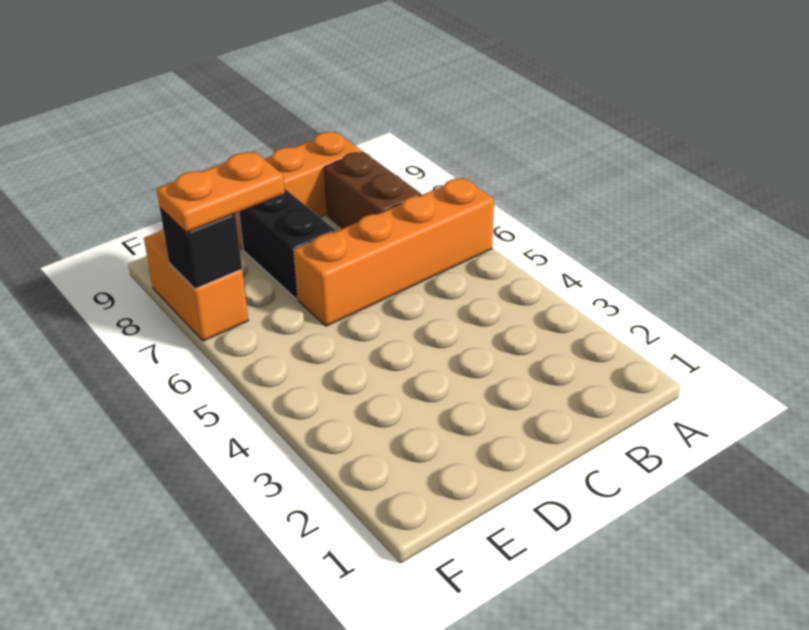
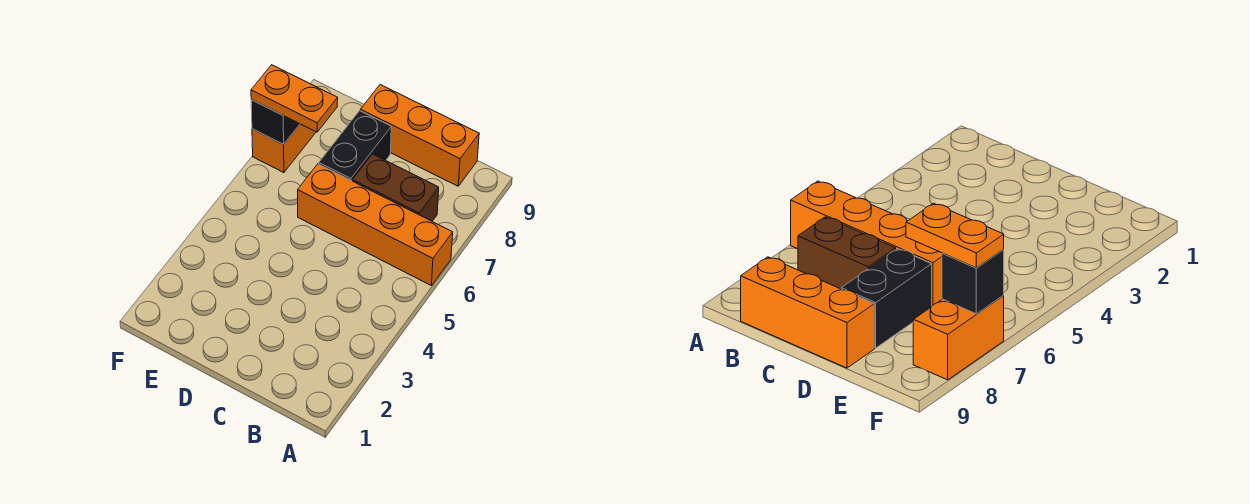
brown 1x2 brick [324,152,421,228] -> brown 1x2 brick turned to [352,154,439,221]

